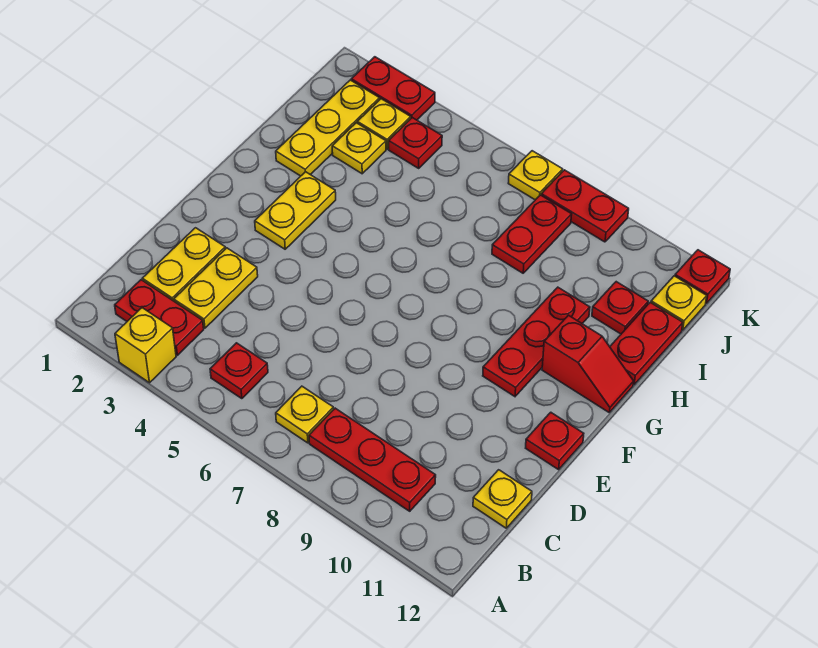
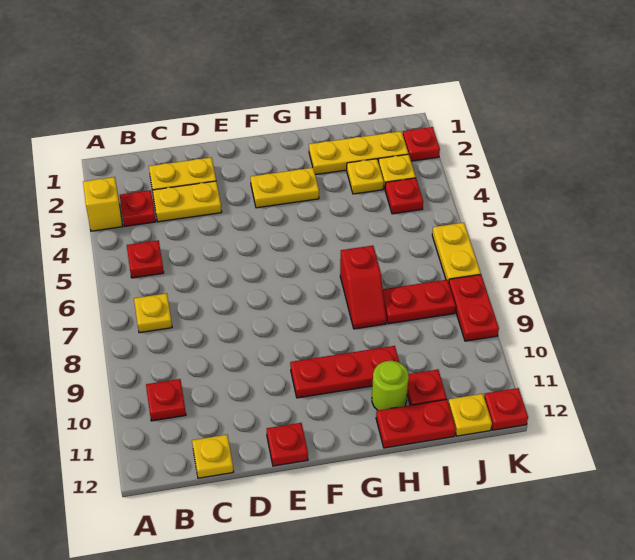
red 1x2 plate [115,280,204,355] -> red 1x1 plate [120,190,156,227]
red 1x3 plate [309,408,436,511] -> red 1x1 plate [146,379,186,421]
red 1x2 slope [542,315,634,412] -> red 1x2 slope moved to [340,246,387,329]
none -> lime 1x1 round brick [372,361,409,410]
red 1x2 plate [351,57,435,120] -> red 1x1 plate [403,127,440,161]
yellow 1x1 plate [508,151,563,200] -> yellow 1x2 plate [432,223,481,282]

